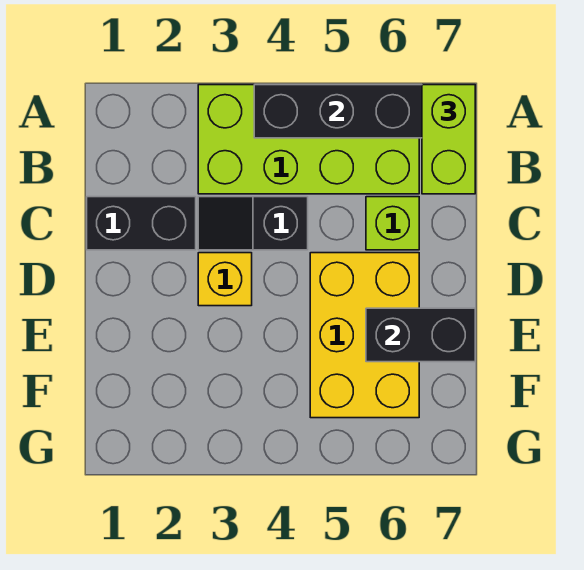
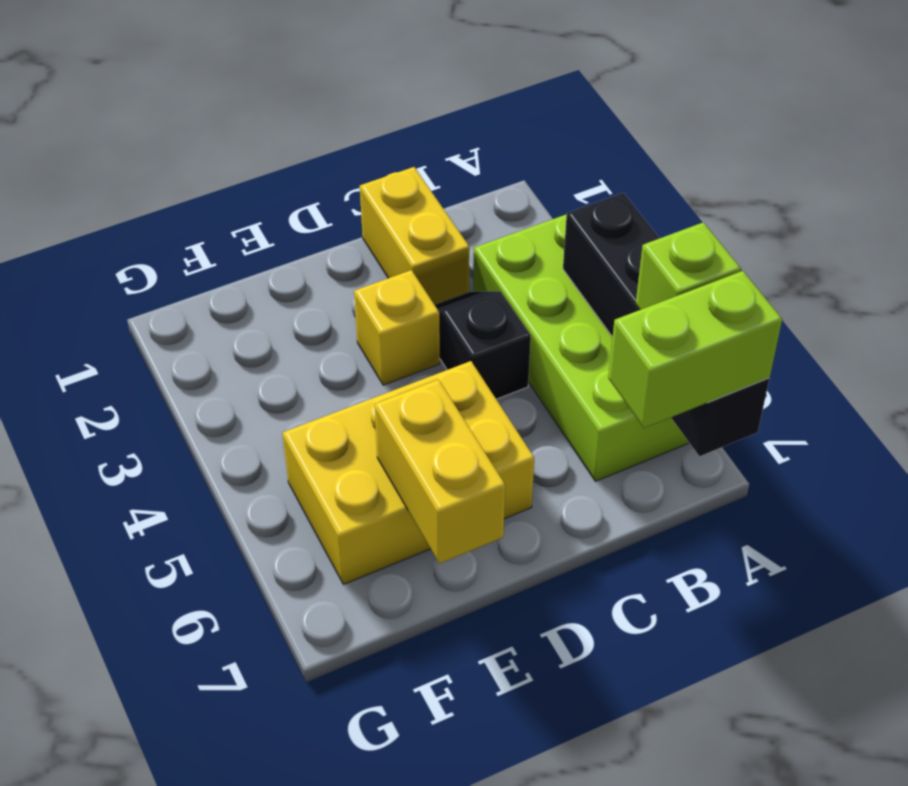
black 1x2 brick [87,197,196,250] -> yellow 1x2 brick [360,167,469,305]
lime 1x1 brick [366,197,419,250] -> lime 1x1 brick moved to [636,222,741,310]
black 1x2 brick [366,308,475,362] -> yellow 1x2 brick [374,380,505,564]

